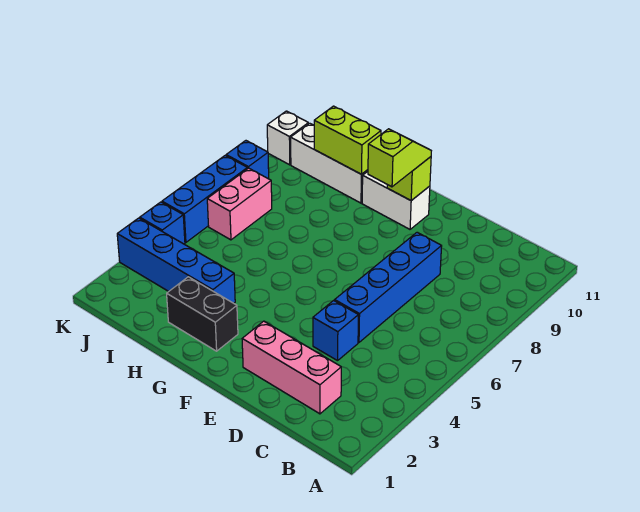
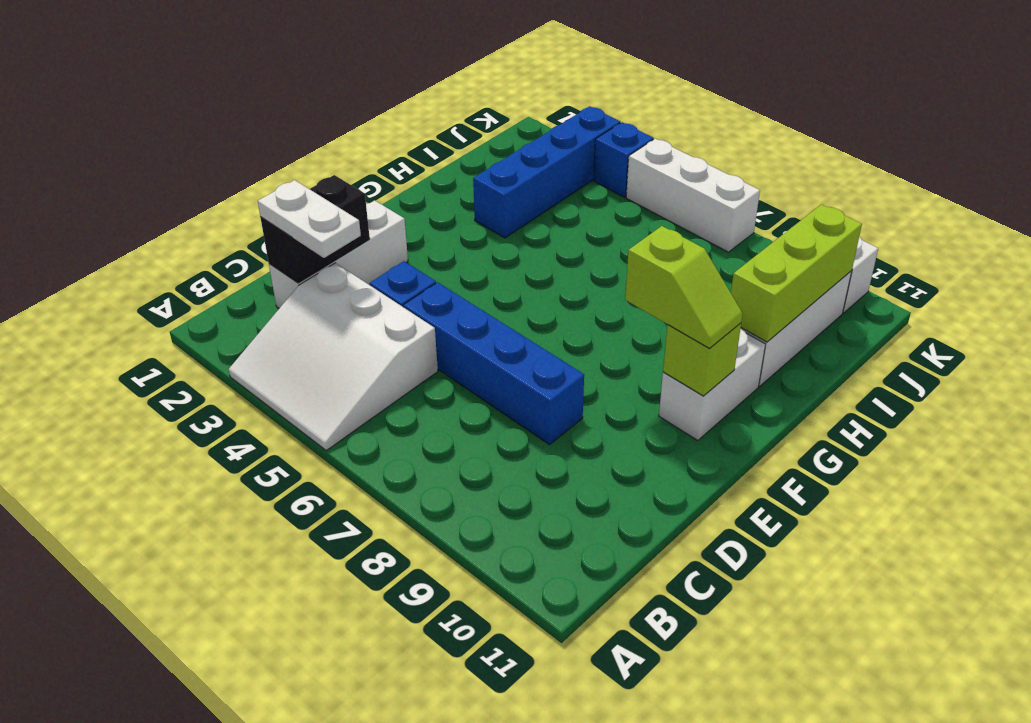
none -> white 3x3 slope [229,263,438,450]
pink 1x3 brick [242,321,341,414] -> white 1x3 brick [269,200,408,308]
none -> white 1x2 plate [258,180,361,258]
black 1x2 brick [167,277,238,351] -> black 1x2 brick moved to [260,175,370,283]
lime 1x2 brick [314,106,381,174] -> lime 1x3 brick [731,204,862,342]
pink 1x2 brick [207,168,272,240] -> none
blue 1x3 brick [162,155,248,242] -> white 1x3 brick [626,139,760,252]
blue 1x1 brick [226,141,269,179] -> none

